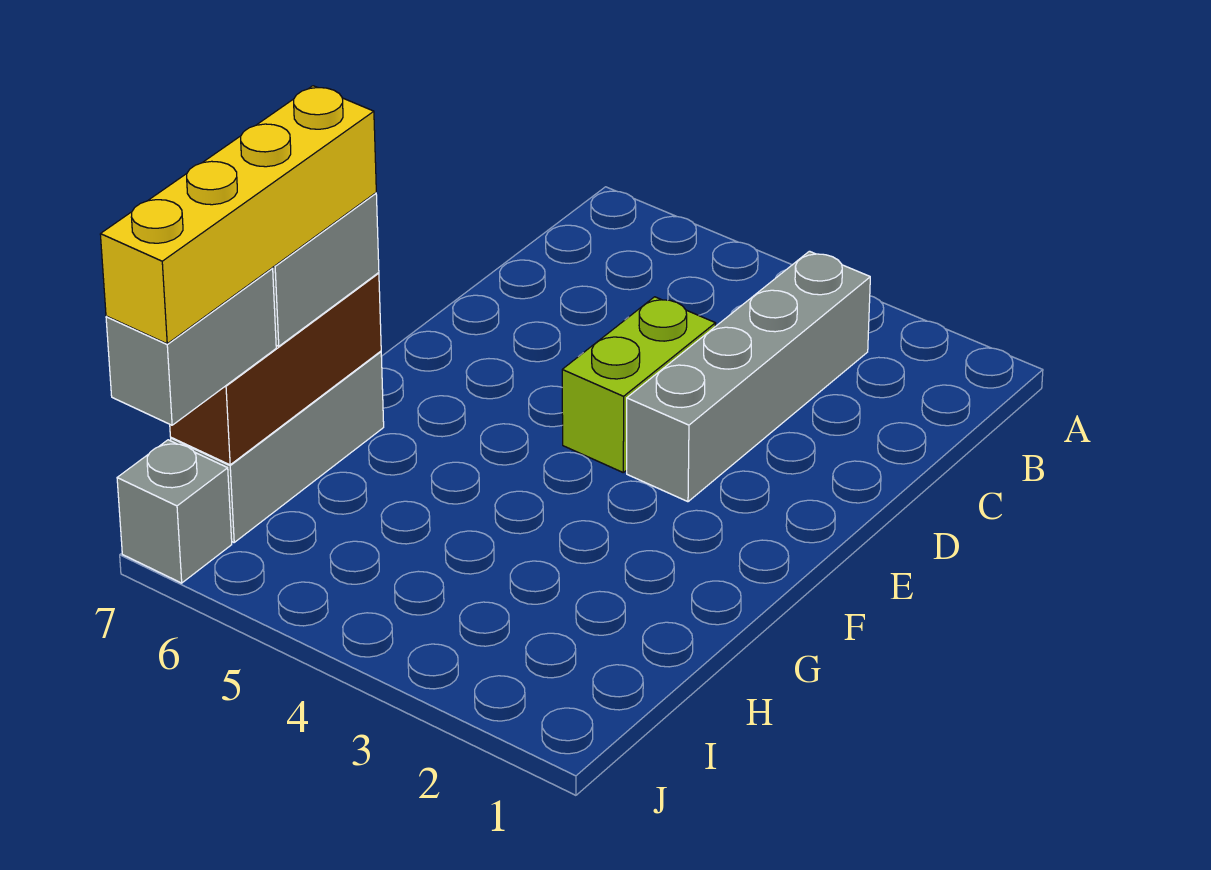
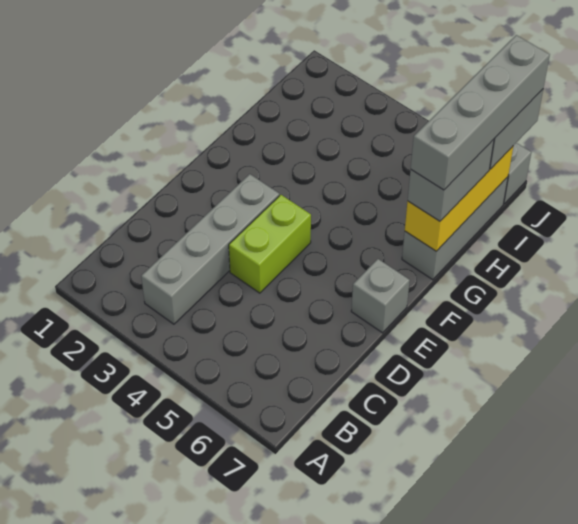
none -> grey 1x1 brick [351,259,410,333]
brown 1x3 brick [170,273,381,465] -> yellow 1x3 brick [405,147,513,251]
yellow 1x4 brick [100,86,376,344] -> grey 1x4 brick [411,35,550,190]

